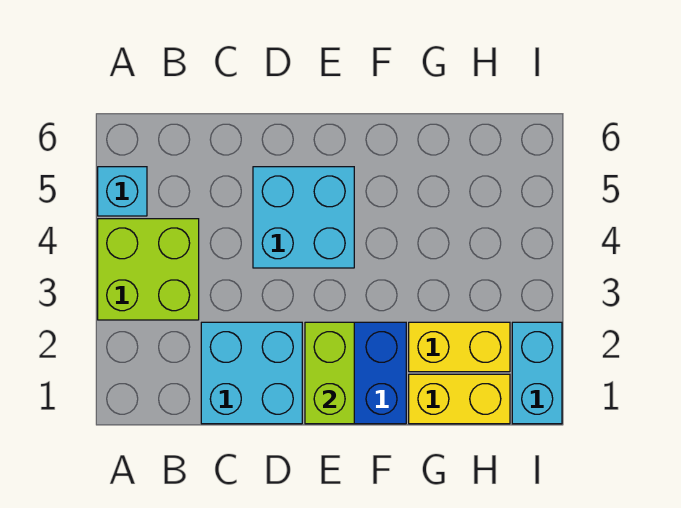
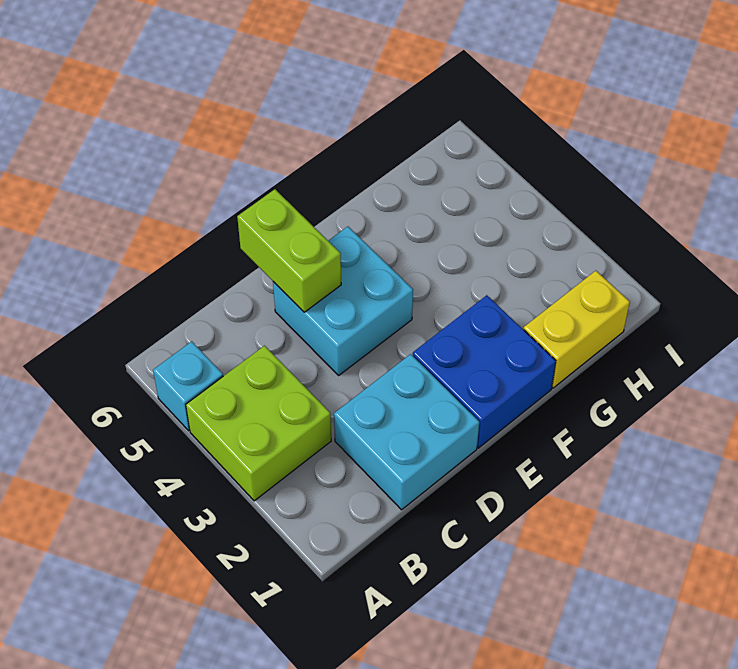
lime 1x2 brick [305,322,354,424] -> lime 1x2 brick moved to [237,189,341,312]
yellow 1x2 brick [409,322,510,372] -> none
cyan 1x2 brick [512,322,562,424] -> none

